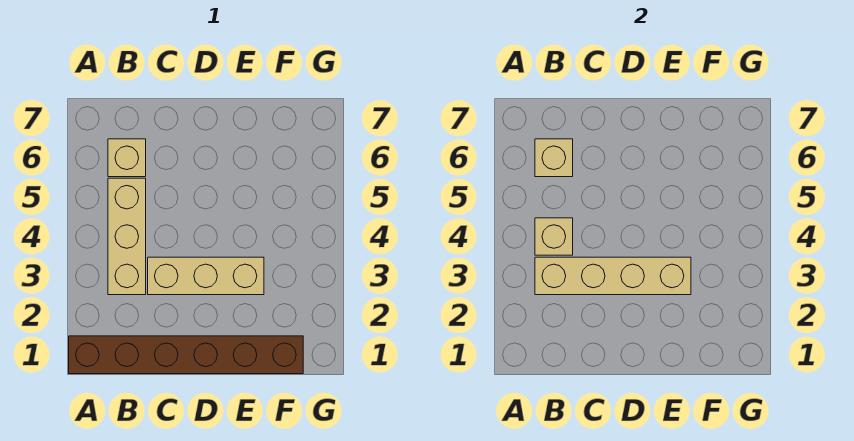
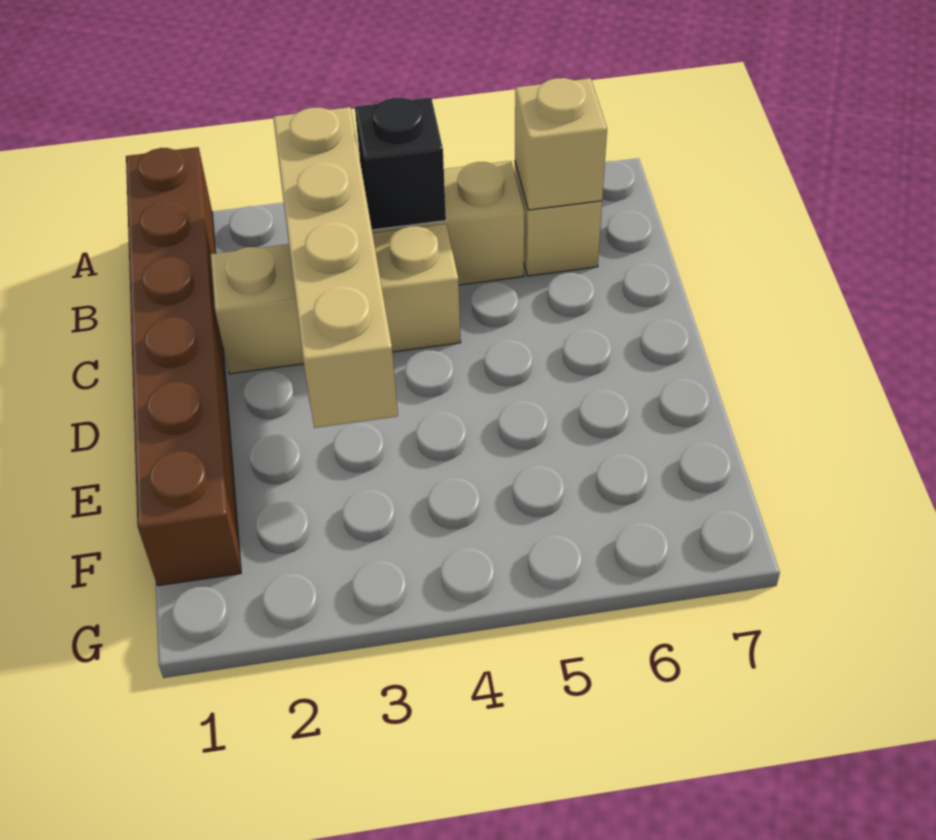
tan 1x1 brick [535,218,573,255] -> black 1x1 brick [355,97,446,230]
tan 1x3 brick [148,257,264,295] -> tan 1x3 brick turned to [211,224,461,374]

